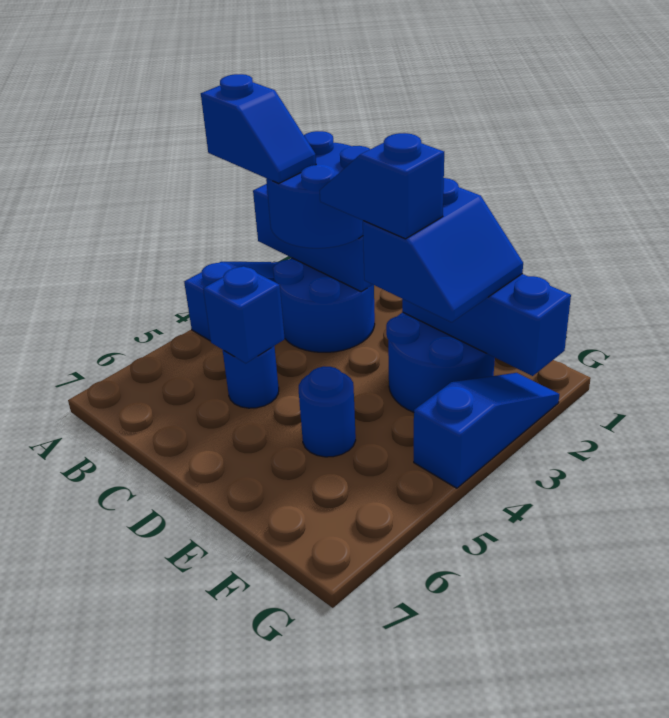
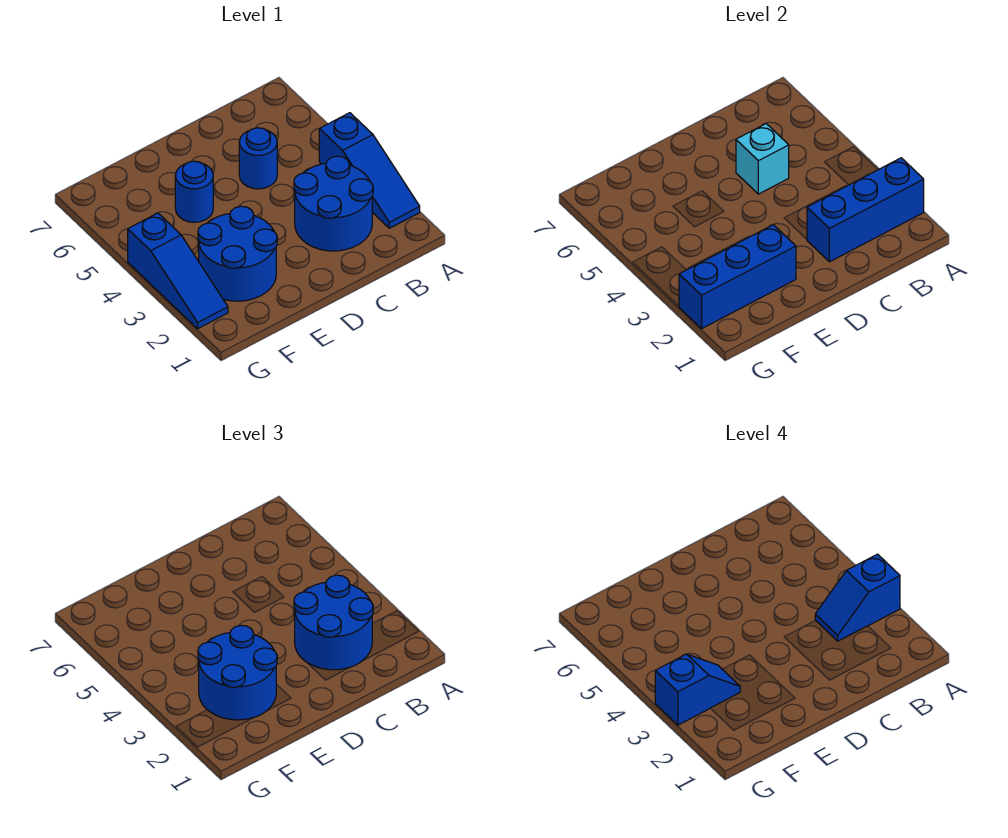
blue 1x1 brick [203,266,285,363] -> cyan 1x1 brick [736,124,789,194]
blue 1x2 slope [320,133,444,239] -> blue 1x2 slope moved to [655,654,740,725]
blue 2x2 slope [363,178,523,322] -> blue 2x2 round brick [198,625,277,720]

